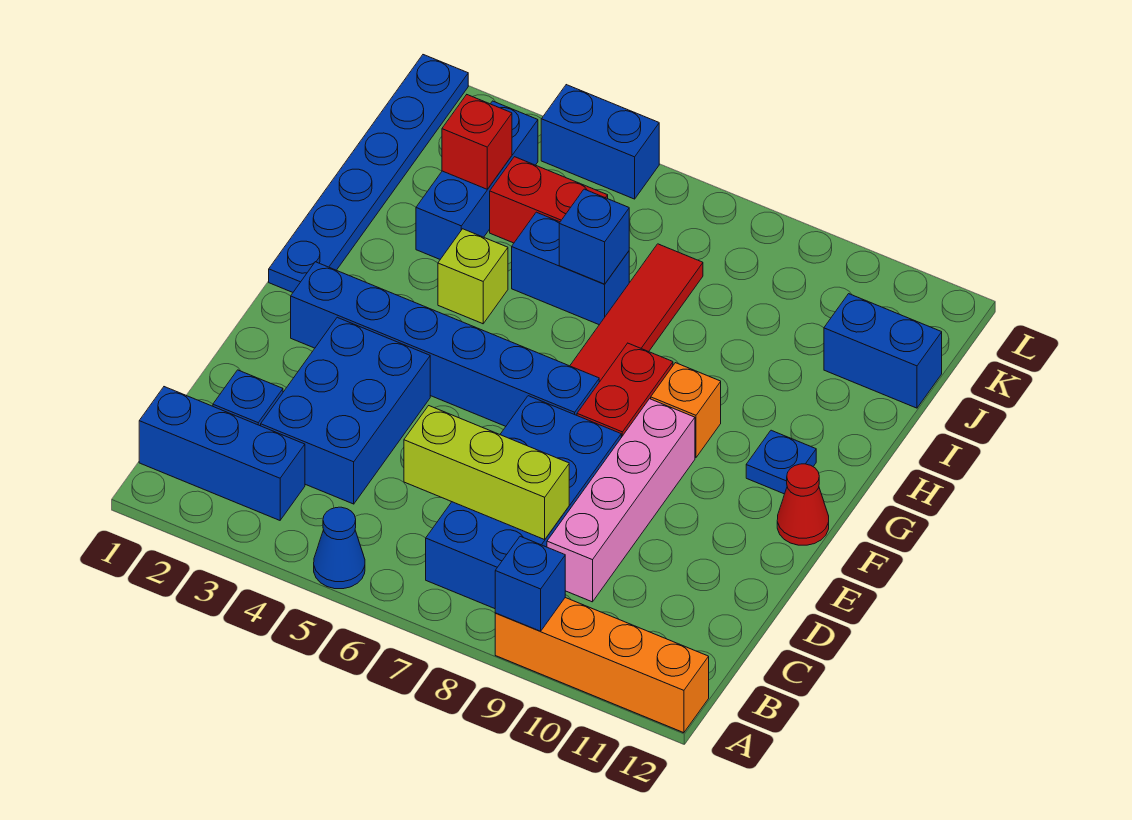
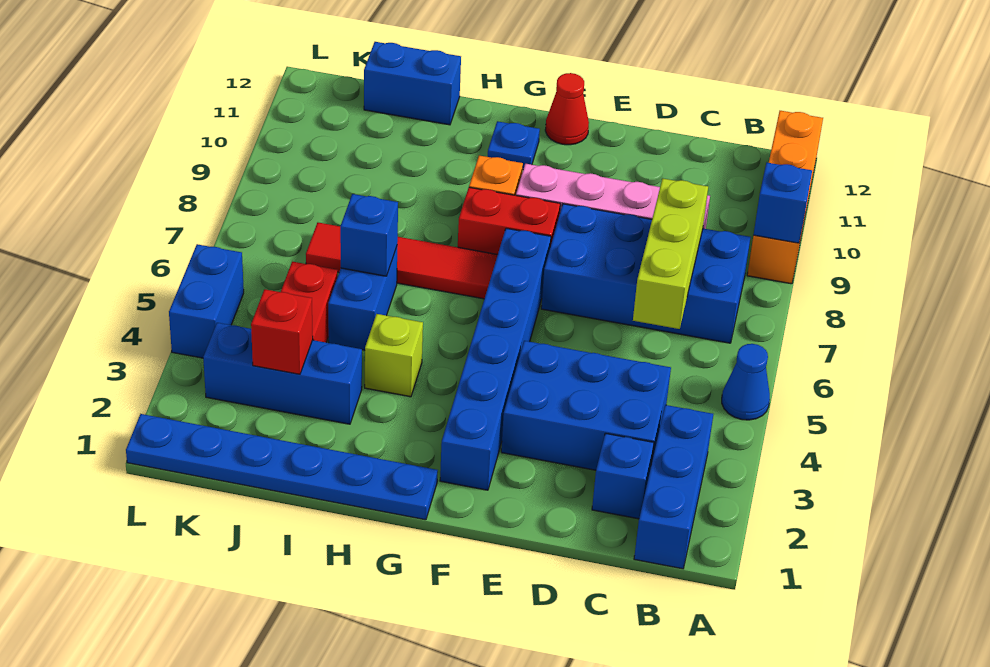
blue 1x2 brick [824,294,942,408] -> blue 1x2 brick turned to [364,42,461,125]

